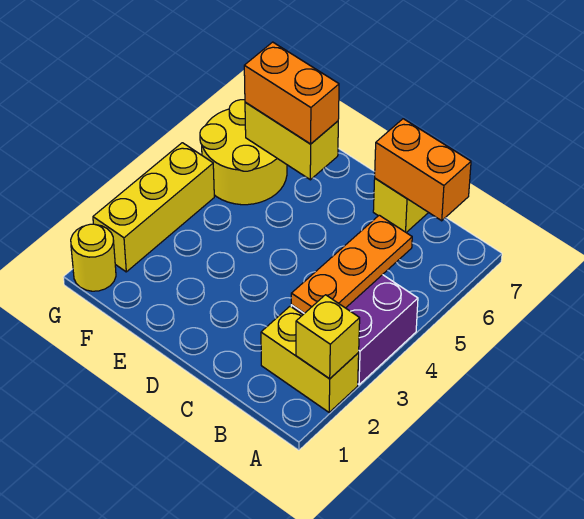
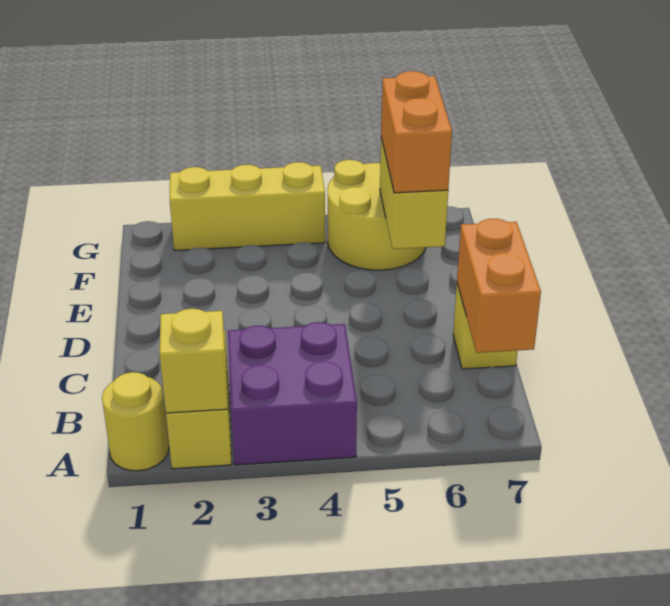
orange 1x3 plate [291,215,412,313] -> none
yellow 1x1 round brick [71,224,116,291] -> yellow 1x1 round brick moved to [102,372,169,471]

